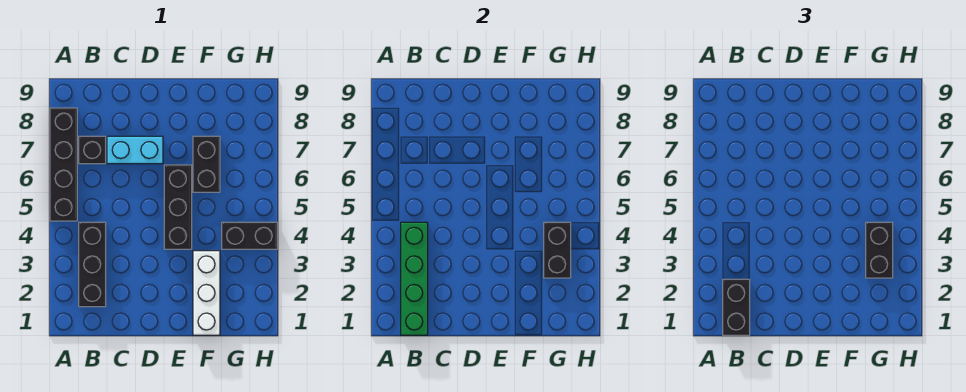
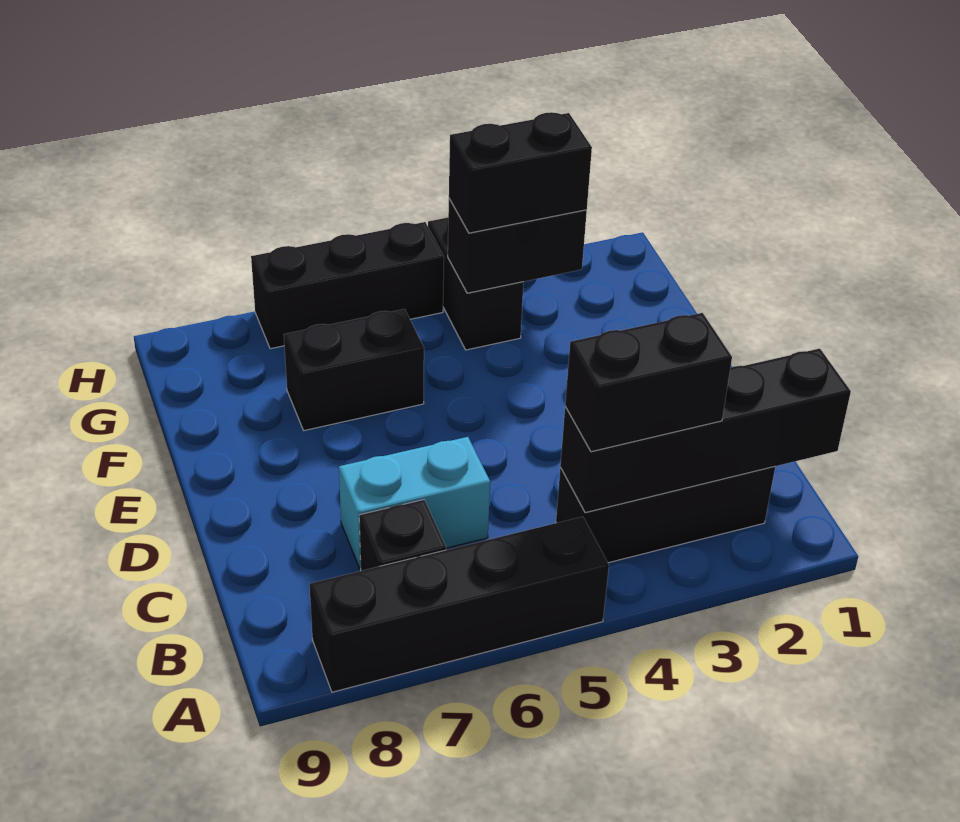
green 1x4 brick [401,222,428,335] -> black 1x4 brick [560,349,851,513]
black 1x2 brick [723,279,750,335] -> black 1x2 brick moved to [565,313,732,452]
cyan 1x2 brick [107,136,163,164] -> cyan 1x2 brick turned to [339,437,490,569]
black 1x3 brick [164,165,192,249] -> black 1x3 brick moved to [251,222,444,349]
white 1x3 brick [193,251,220,335] -> none

